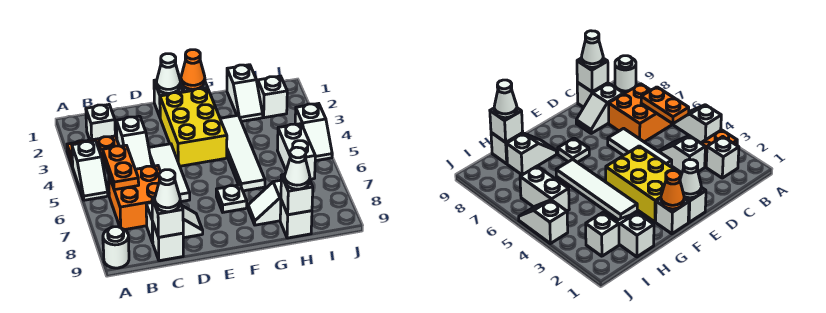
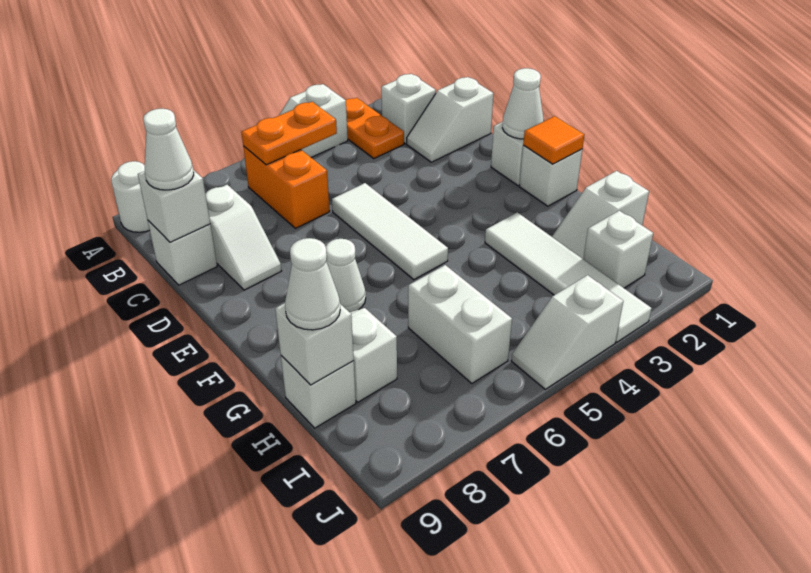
orange 2x2 brick [109,166,160,230] -> orange 1x2 brick [243,146,330,228]
white 1x2 slope [116,116,152,169] -> white 1x2 slope moved to [407,77,494,162]
white 1x3 tile [149,144,190,202] -> white 1x3 tile turned to [332,183,448,280]
yellow 2x3 brick [160,88,227,166] -> none
orange 1x1 cone [181,50,205,89] -> orange 1x1 tile [523,116,584,164]
white 1x1 plate [216,185,247,212] -> white 1x1 cone [326,239,366,312]
white 1x4 tile [220,115,265,191] -> white 1x4 tile turned to [485,212,652,342]
white 1x2 brick [278,124,315,179] -> white 1x2 brick turned to [408,265,512,383]

